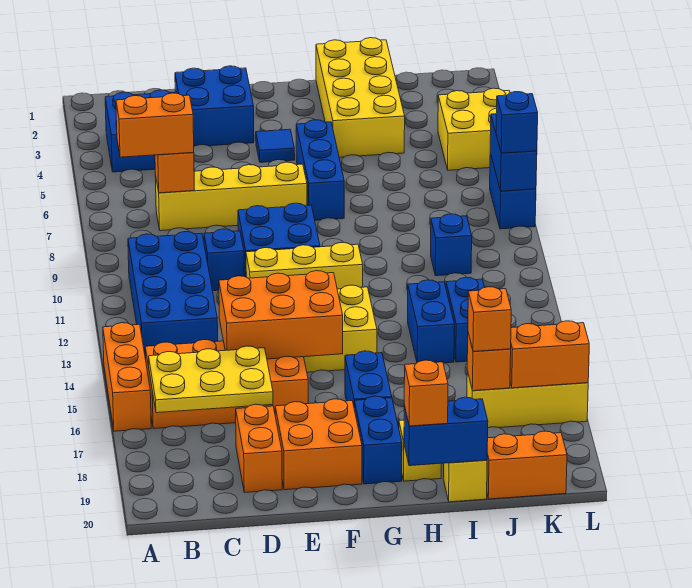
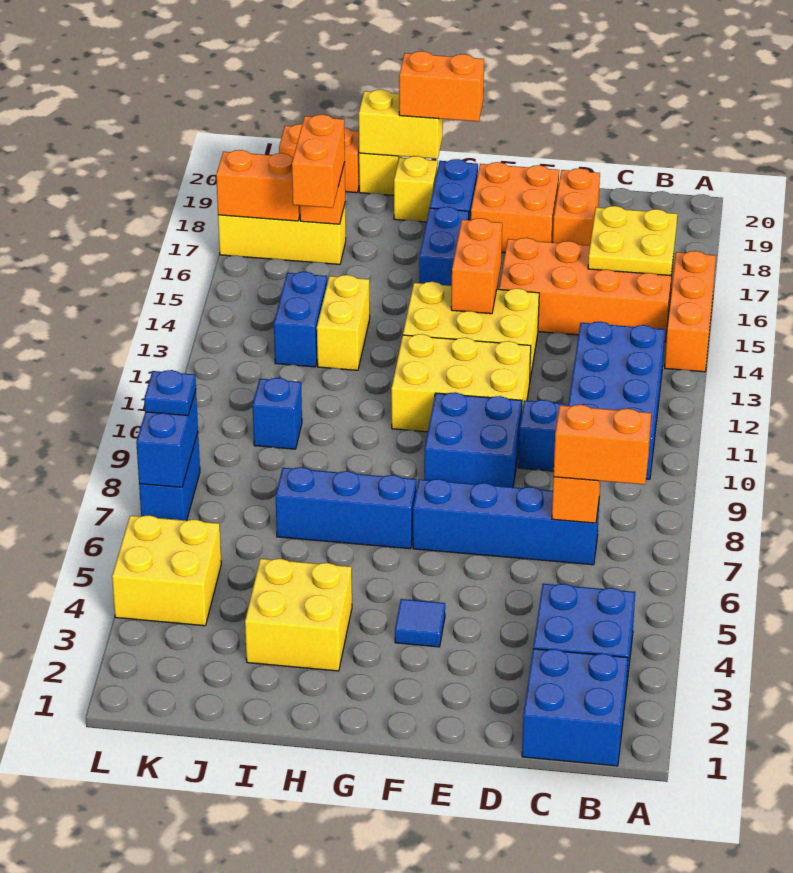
yellow 2x3 plate [149,346,273,413] -> yellow 2x2 plate [588,206,677,276]
yellow 1x4 brick [155,162,307,231] -> blue 1x4 brick [413,479,600,565]
blue 2x2 brick [175,66,254,146] -> blue 2x2 brick moved to [522,649,628,766]
orange 2x3 brick [219,271,343,359] -> orange 1x2 brick [451,218,502,314]
yellow 1x3 brick [246,243,363,289] -> yellow 2x3 brick [391,334,531,432]
blue 1x3 brick [296,120,344,220] -> blue 1x3 brick turned to [276,467,416,549]
yellow 2x4 brick [316,38,405,157] -> yellow 2x2 brick [245,559,352,671]
blue 1x2 brick [404,397,488,466] -> yellow 1x2 brick [359,90,443,159]
orange 1x1 brick [404,360,448,426] -> orange 1x2 brick [399,51,484,121]
blue 1x2 brick [408,280,454,363] -> yellow 1x2 brick [317,275,370,370]
orange 1x1 brick [468,287,511,351] -> orange 1x2 brick [292,115,345,208]
blue 1x1 brick [496,92,538,153] -> blue 1x1 plate [144,370,196,416]

